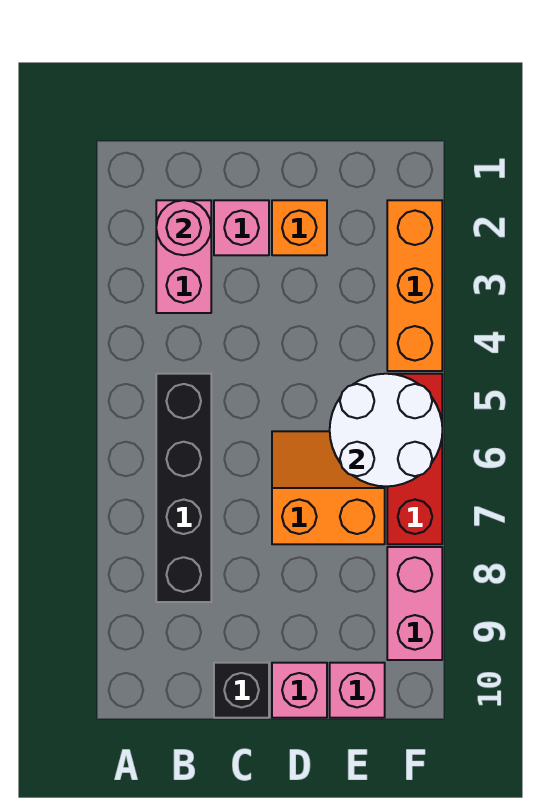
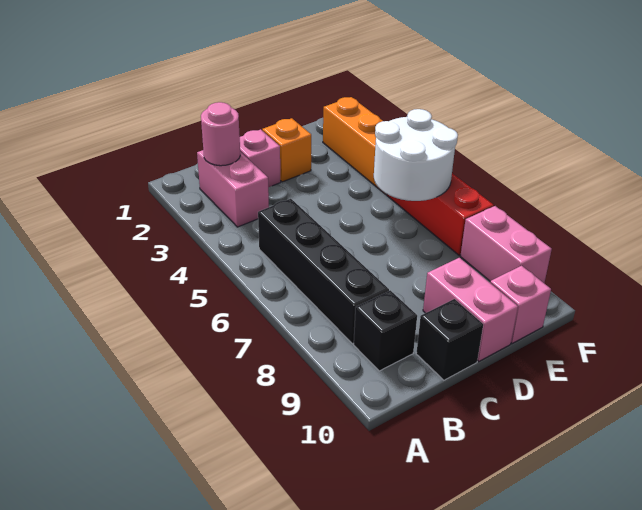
none -> black 1x1 brick [354,290,417,371]
orange 2x2 slope [272,431,385,544] -> none
pink 1x1 brick [272,663,327,718] -> pink 1x2 brick [423,258,518,361]

